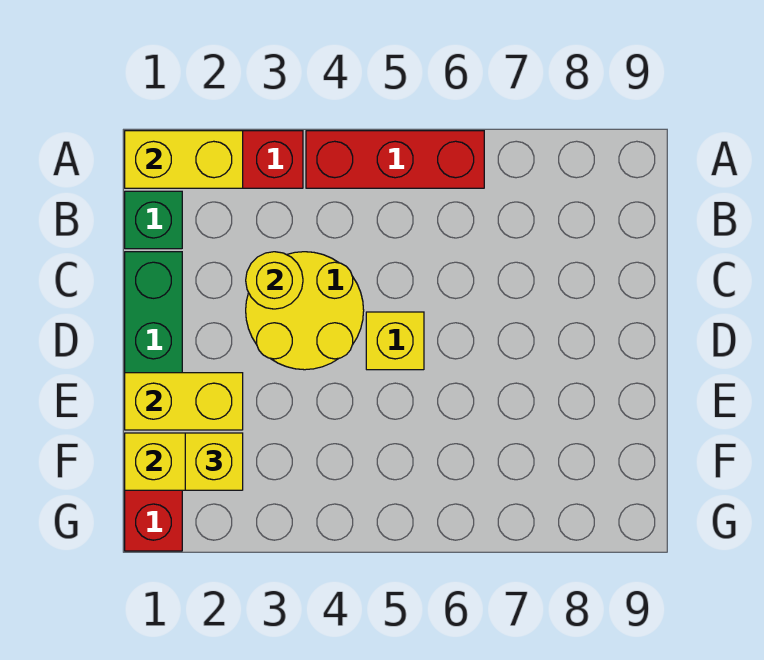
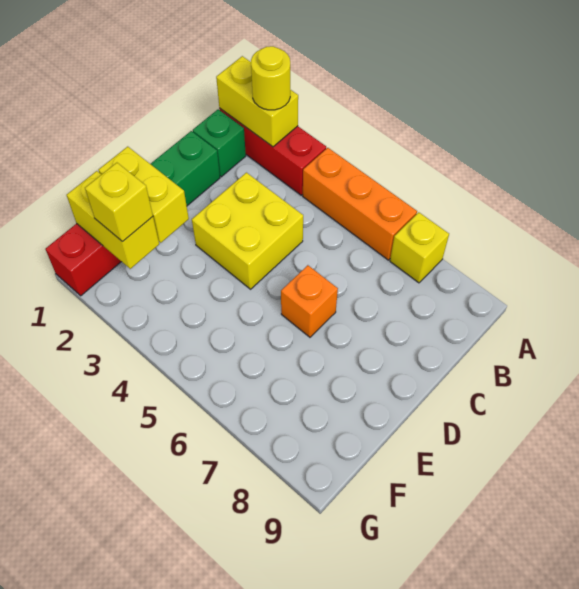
red 1x3 brick [306,131,484,188] -> orange 1x3 brick [303,148,417,260]
yellow 2x2 round brick [246,252,364,370] -> yellow 2x2 brick [192,173,303,289]
yellow 1x1 round brick [246,252,303,309] -> yellow 1x1 round brick moved to [251,46,290,110]
yellow 1x1 brick [366,312,424,370] -> yellow 1x1 brick moved to [390,212,449,283]
none -> orange 1x1 brick [281,265,338,337]

